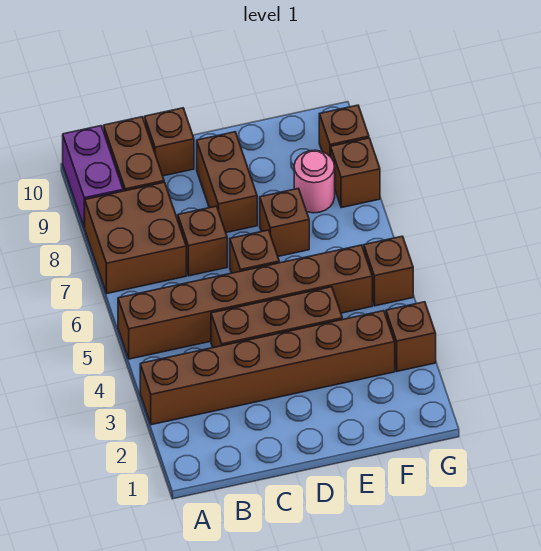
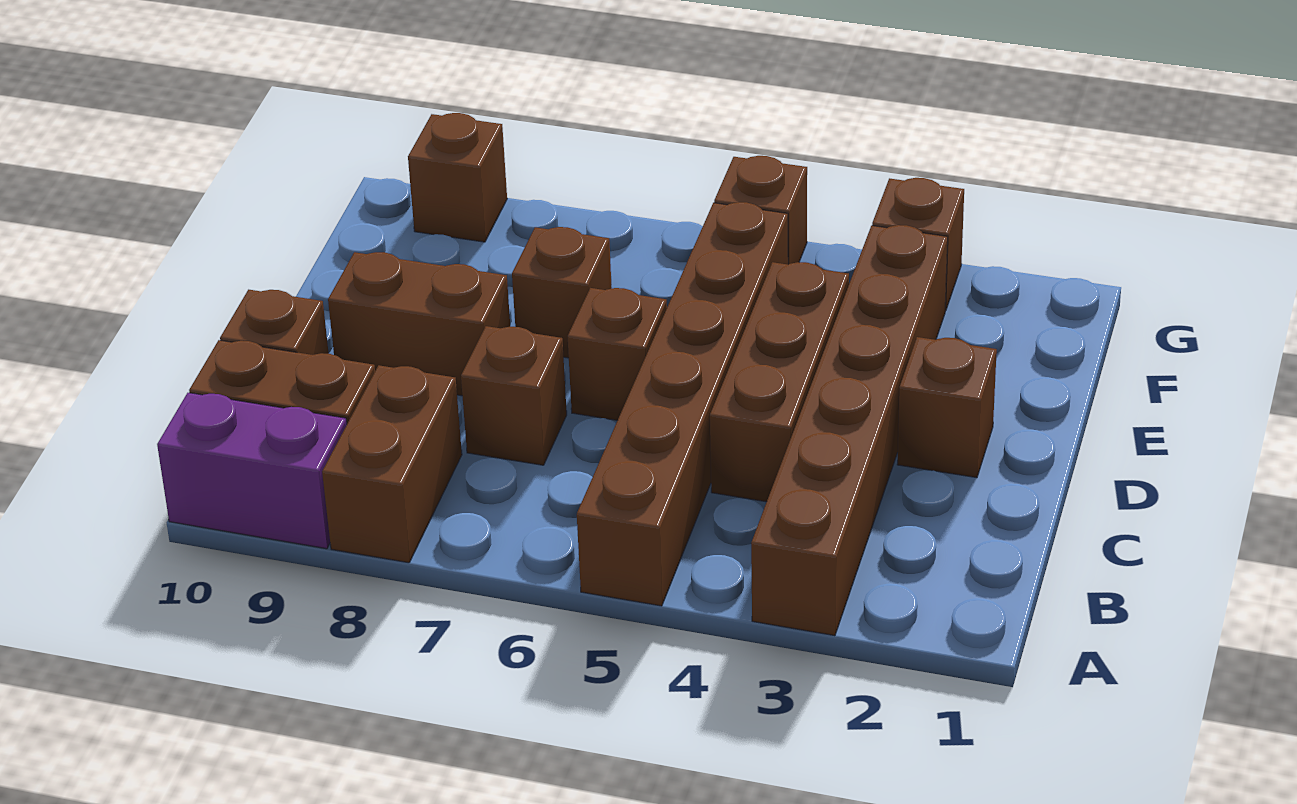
brown 2x2 brick [85,182,186,293] -> brown 1x2 brick [322,365,462,563]
pink 1x1 round brick [294,150,335,213] -> none
brown 1x1 brick [331,138,380,208] -> brown 1x1 brick moved to [897,337,997,478]

